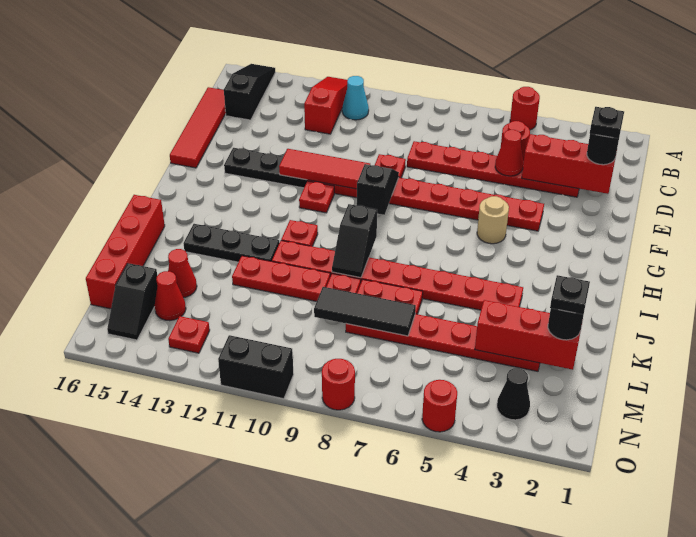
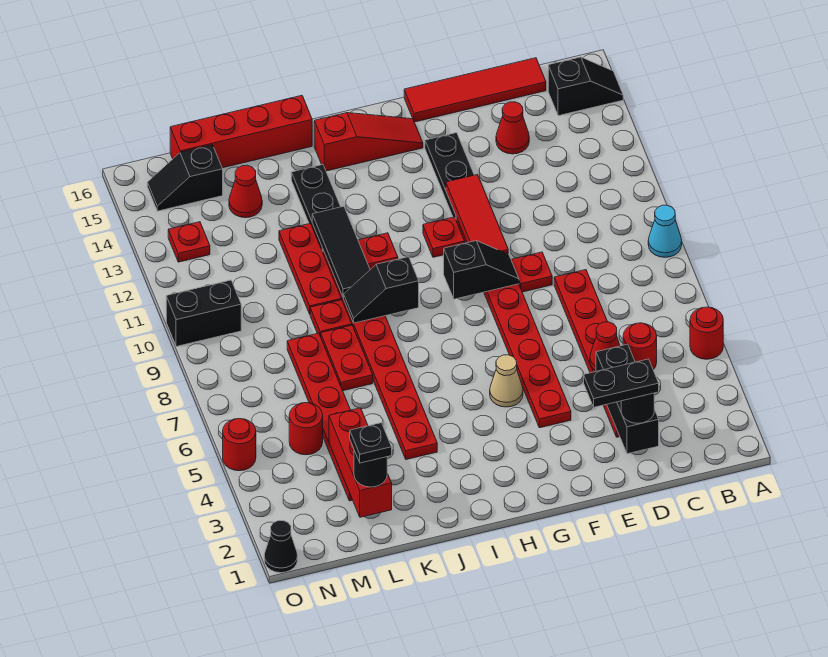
red 1x3 slope [304,77,348,134] -> red 1x3 slope moved to [314,113,423,171]
black 1x3 slope [224,64,275,120] -> black 1x2 slope [548,57,623,116]
cyan 1x1 cone [342,76,369,120] -> cyan 1x1 cone moved to [648,205,682,257]
red 1x3 brick [522,134,615,194] -> black 1x3 brick [596,344,659,454]
black 1x1 plate [590,107,624,139] -> black 1x2 plate [584,359,659,407]
tan 1x1 round brick [477,196,509,244] -> tan 1x1 cone [490,355,523,407]
black 1x3 tile [314,287,416,336] -> black 1x3 tile moved to [312,206,370,298]
red 1x1 cone [155,271,186,321] -> red 1x1 cone moved to [496,102,529,154]
black 1x1 cone [497,368,530,420] -> black 1x1 cone moved to [264,521,298,573]
red 1x1 round brick [322,359,355,410] -> red 1x1 round brick moved to [289,403,323,455]
black 1x2 brick [218,335,294,399] -> black 1x2 brick turned to [166,280,241,347]

